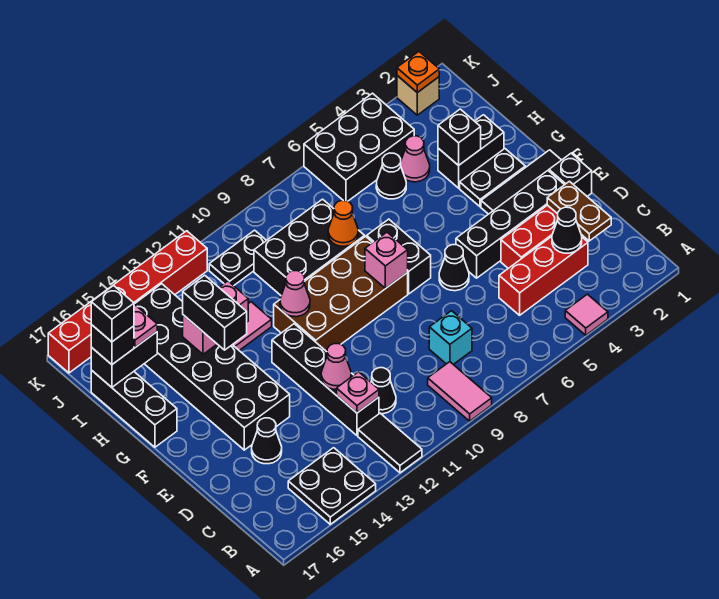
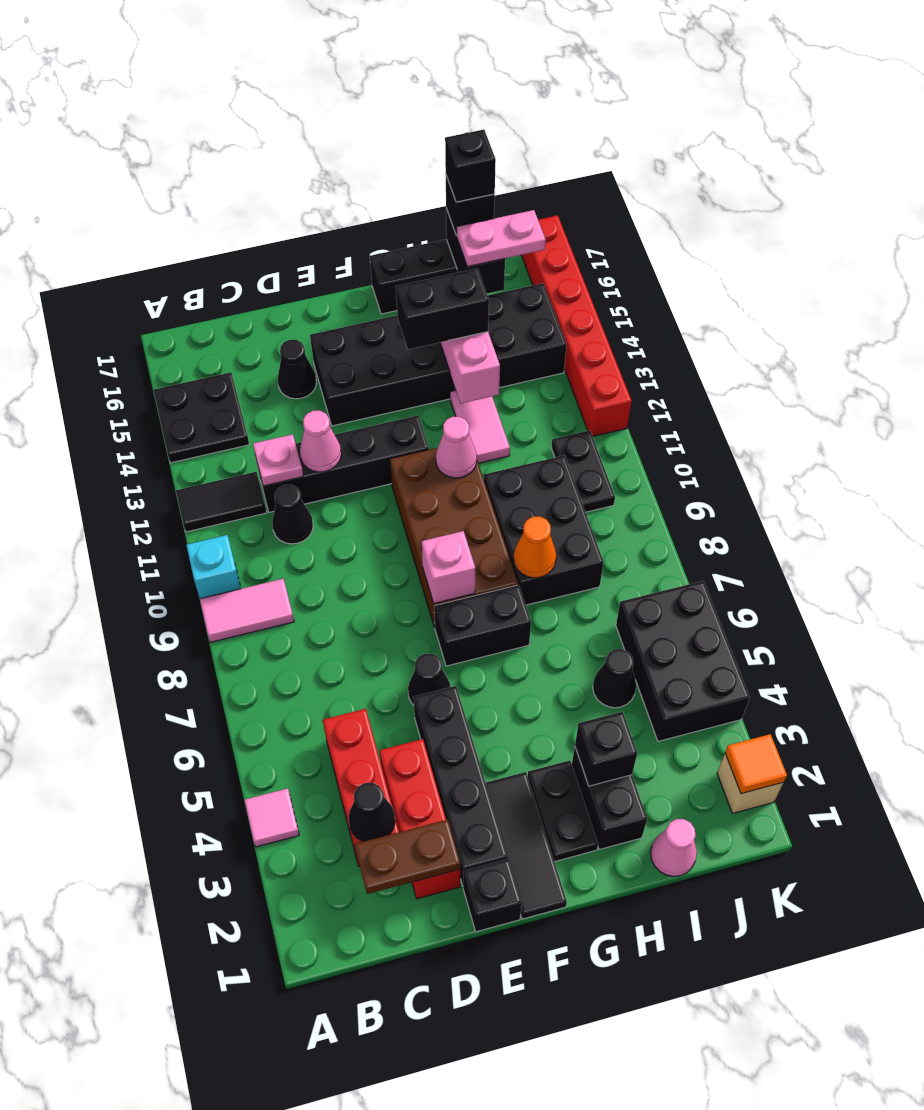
cyan 1x1 brick [429,311,472,364] -> cyan 1x1 brick moved to [186,535,241,599]
pink 1x1 cone [401,136,430,182] -> pink 1x1 cone moved to [651,819,697,877]
orange 1x1 plate [397,52,439,93] -> orange 1x1 tile [725,734,787,794]

